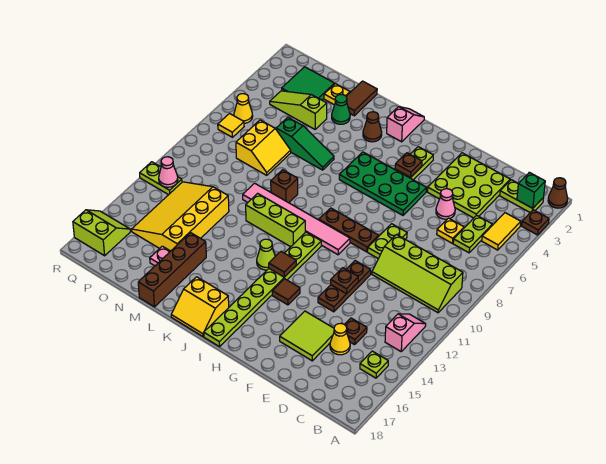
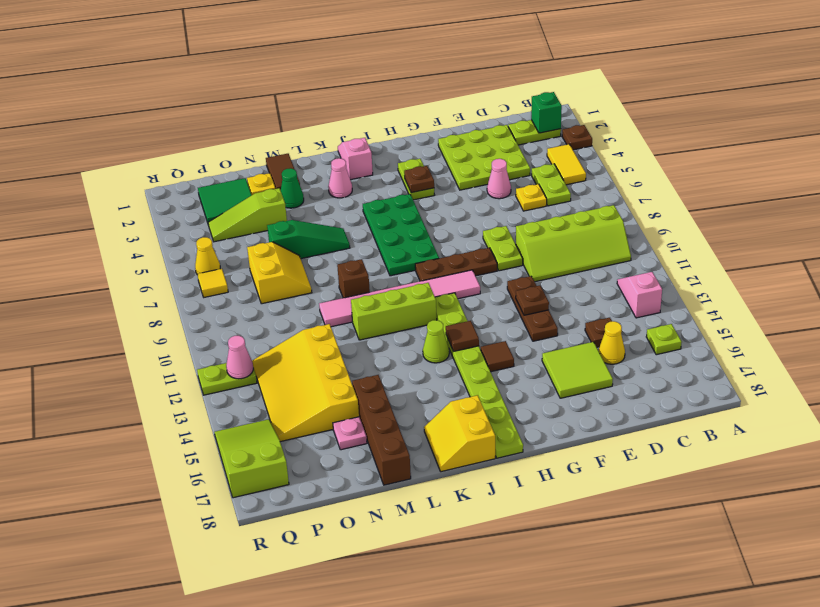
brown 1x1 cone [548,178,568,208] -> none
green 2x4 plate [339,152,426,215] -> green 2x4 plate turned to [363,194,439,276]
yellow 2x2 slope [171,277,229,337] -> yellow 2x2 slope turned to [424,395,495,472]
brown 1x1 cone [363,112,382,142] -> pink 1x1 cone [328,158,352,198]
lime 2x2 slope [73,210,130,256] -> lime 2x3 slope [215,419,289,498]

